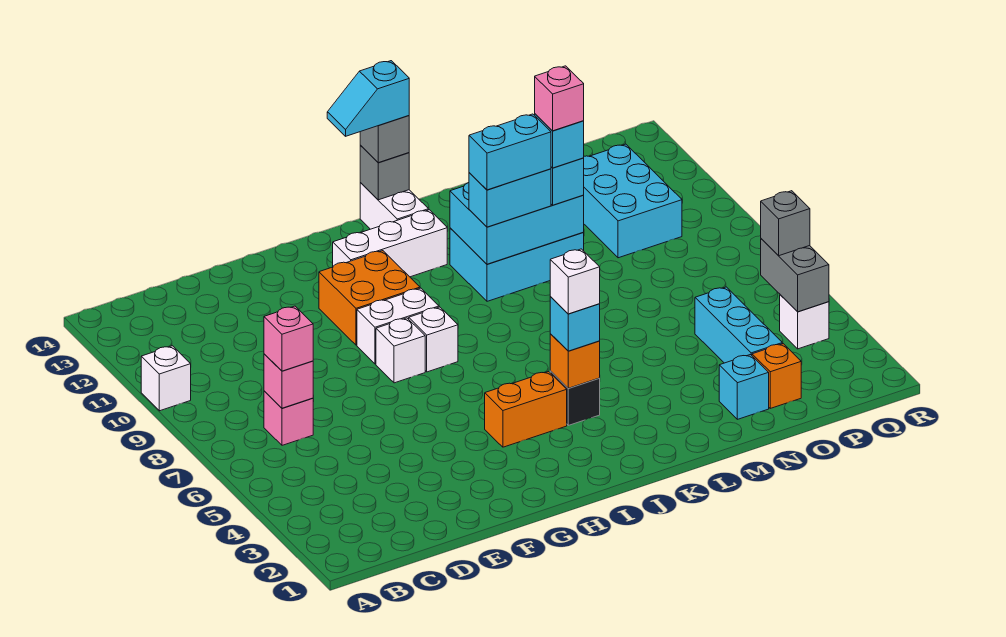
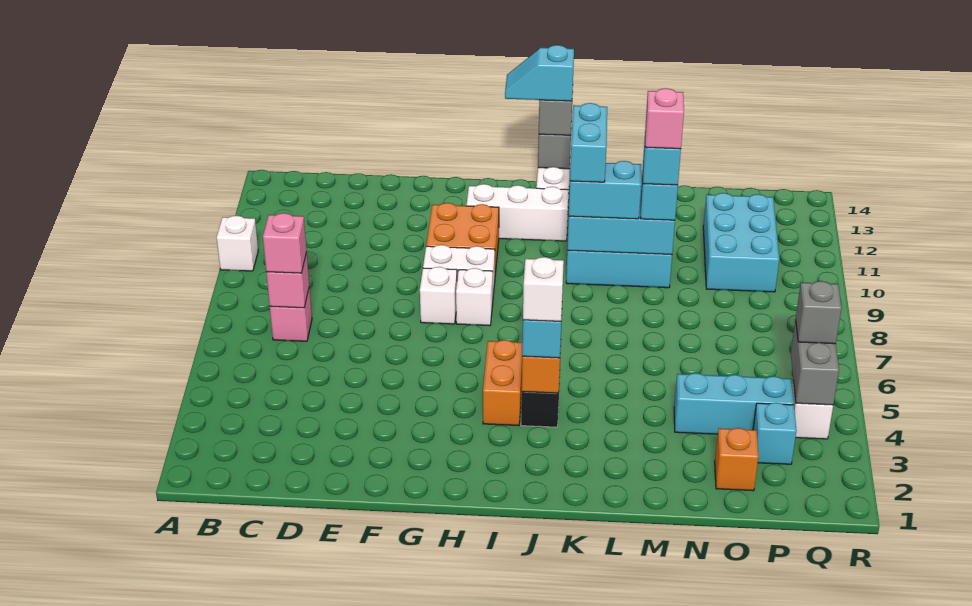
orange 1x2 brick [485,371,567,447] -> orange 1x2 brick turned to [483,340,523,426]
cyan 1x2 brick [469,114,551,190] -> cyan 1x2 brick turned to [570,103,607,182]
cyan 1x1 brick [719,355,769,419] -> cyan 1x1 brick moved to [753,403,797,464]
cyan 1x3 brick [695,287,782,363] -> cyan 1x3 brick turned to [674,373,794,434]

